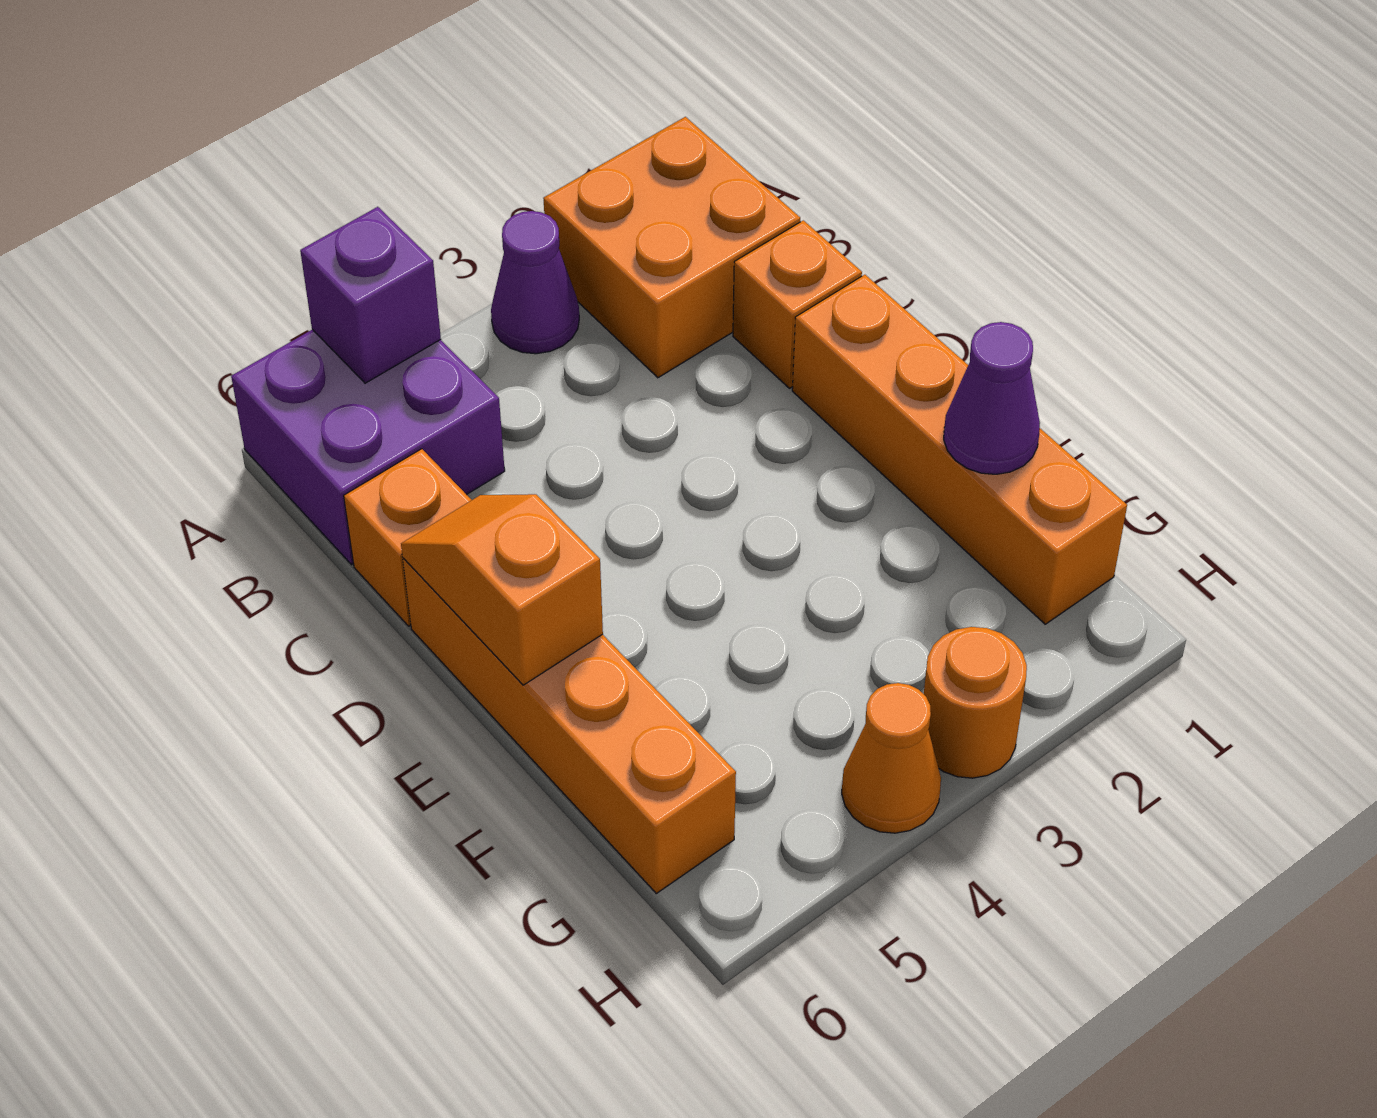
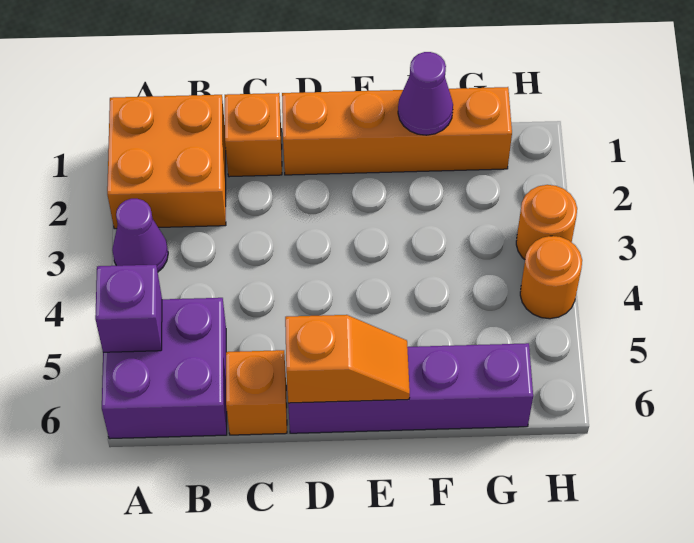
orange 1x4 brick [403,558,736,893] -> purple 1x4 brick [288,343,533,433]
orange 1x2 slope [401,494,603,685] -> orange 1x2 slope turned to [285,315,410,403]
orange 1x1 cone [842,683,941,833] -> orange 1x1 round brick [520,236,582,319]

